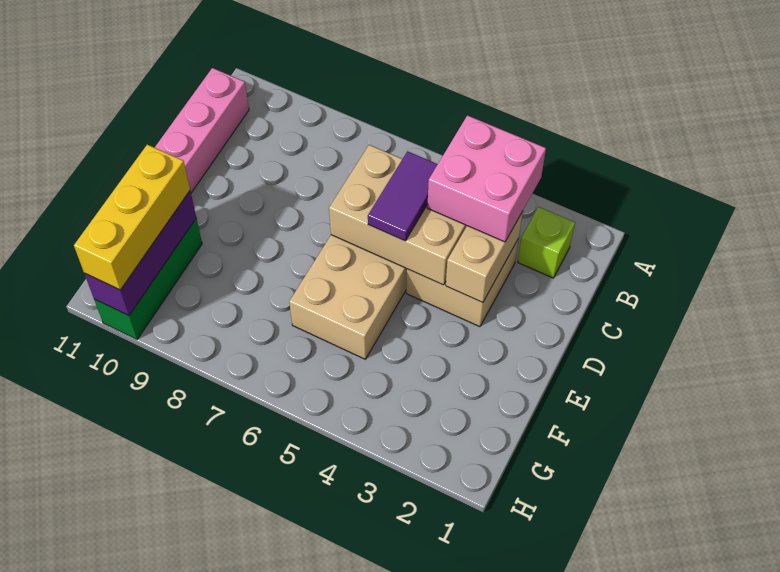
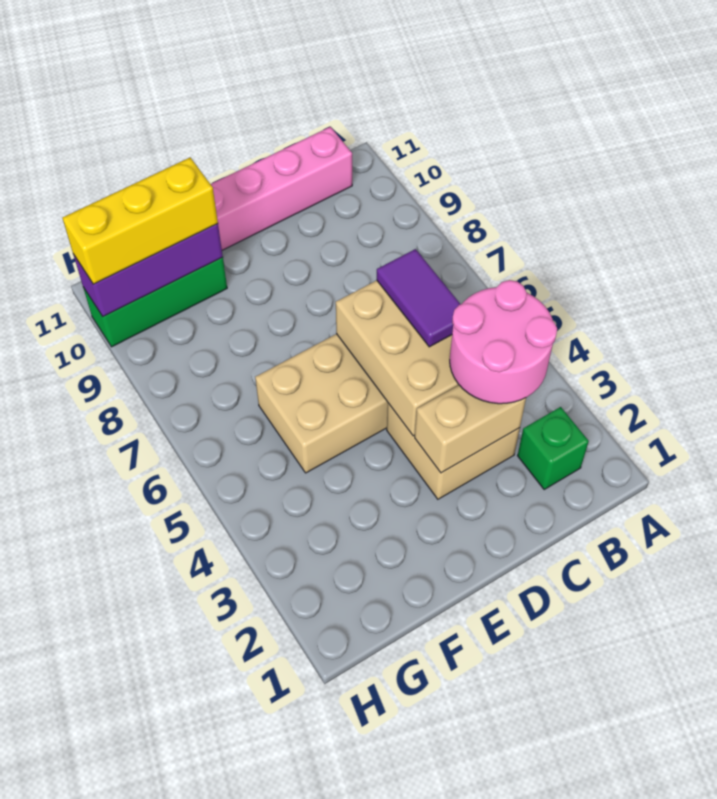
lime 1x1 brick [518,207,575,278] -> green 1x1 brick [517,407,589,489]
pink 2x2 brick [427,115,546,242] -> pink 2x2 round brick [450,280,557,404]
purple 1x2 tile [368,151,438,241] -> purple 1x2 tile turned to [377,249,461,347]

